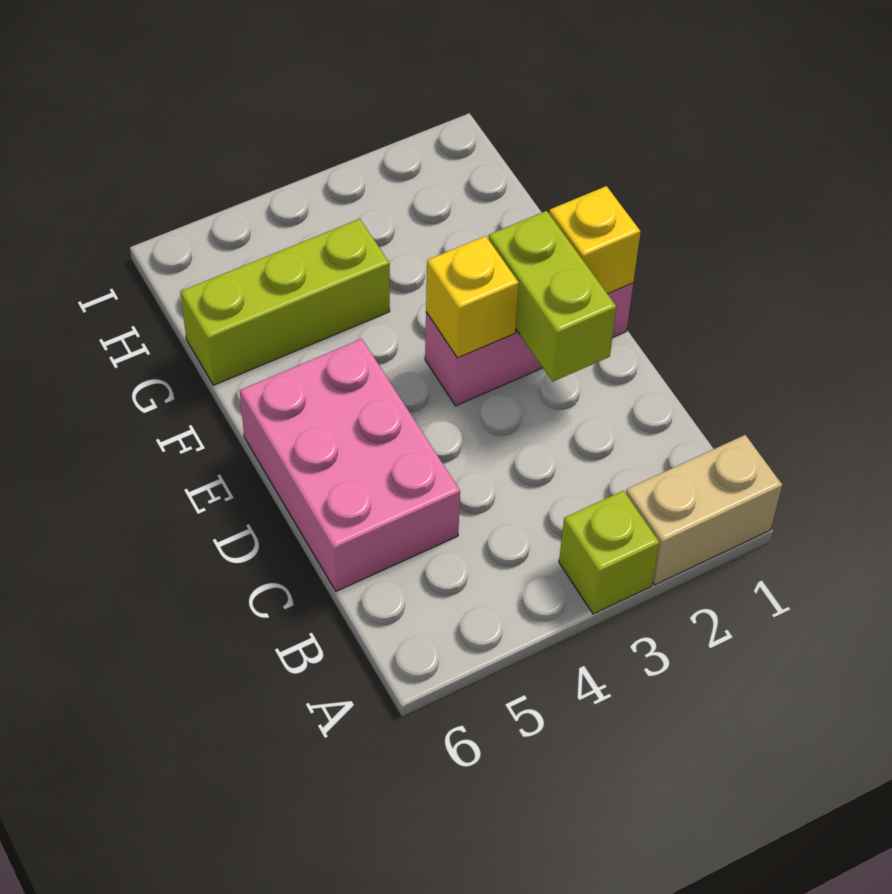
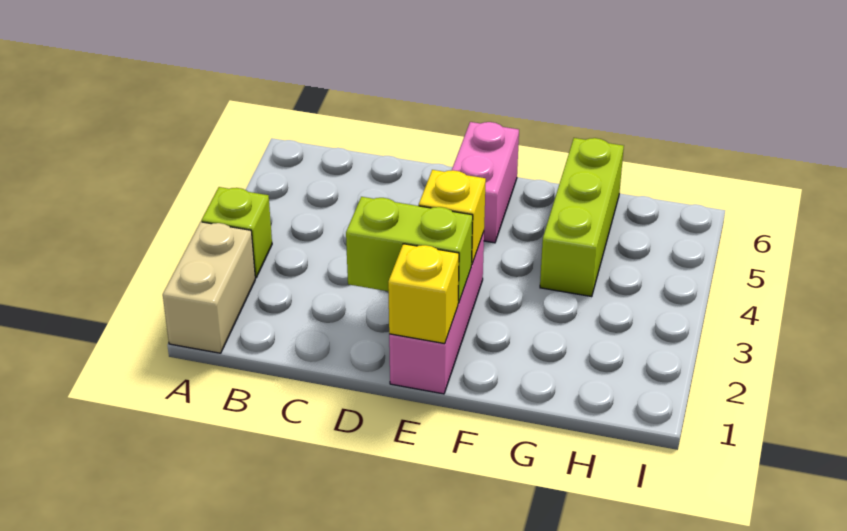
pink 2x3 brick [240,339,460,591] -> pink 1x2 brick [452,122,519,243]

